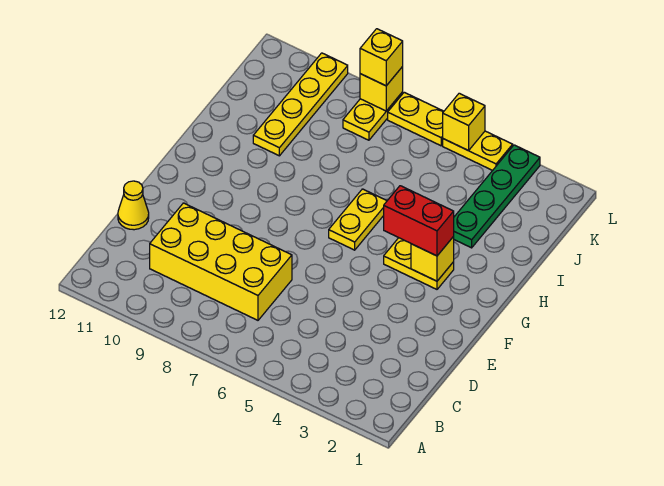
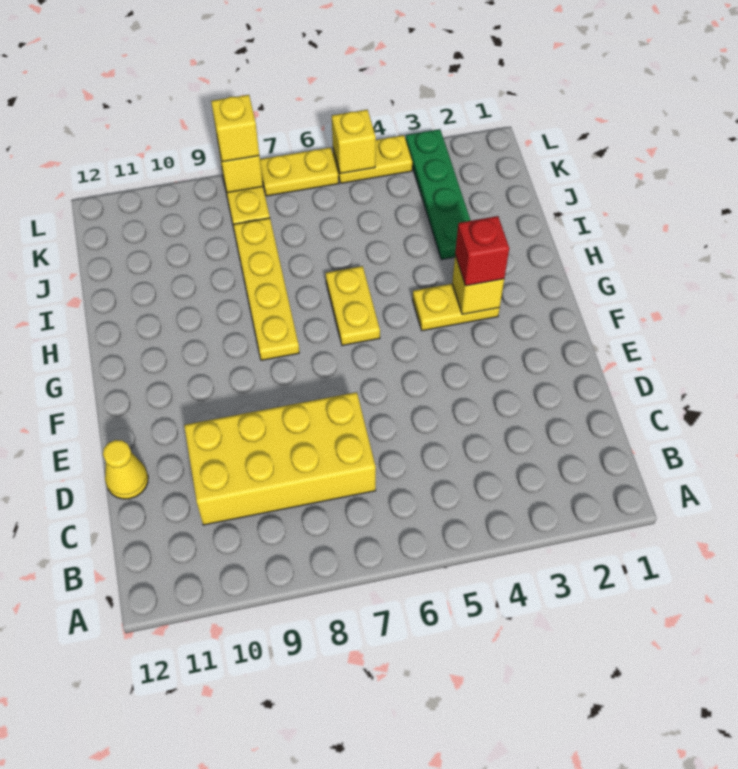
red 1x2 brick [384,186,454,256] -> red 1x1 brick [455,216,509,286]
yellow 1x4 plate [253,53,348,156] -> yellow 1x4 plate moved to [233,218,299,360]

